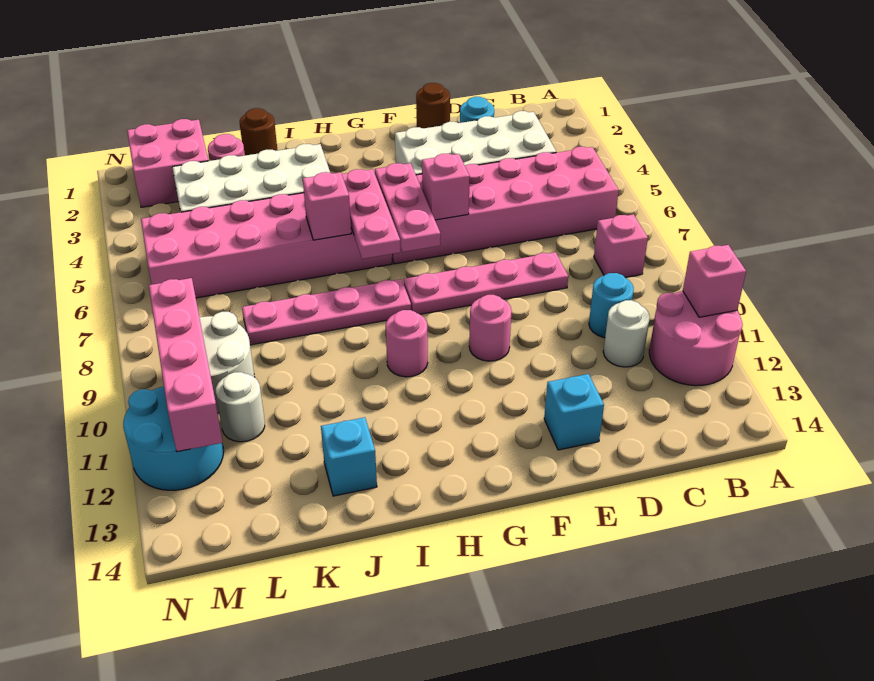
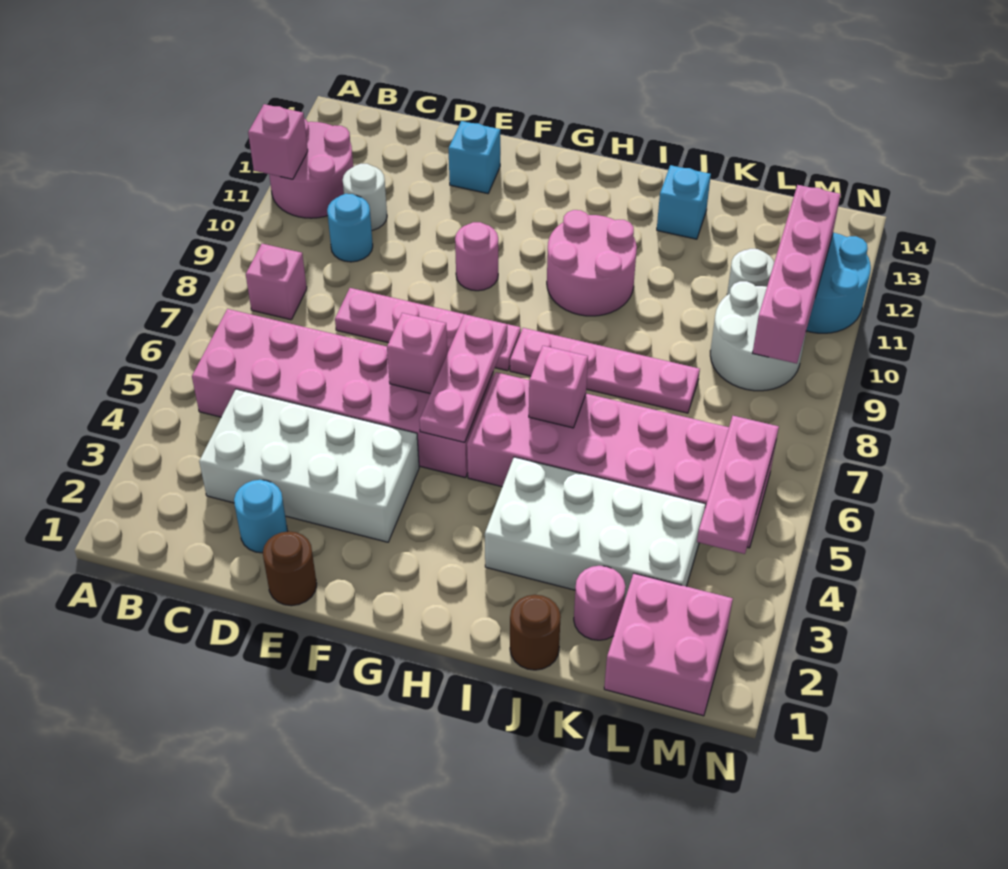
pink 1x3 plate [342,169,401,259] -> pink 1x3 plate moved to [697,416,779,554]
pink 1x1 round brick [386,310,428,377] -> pink 2x2 round brick [547,210,637,316]

